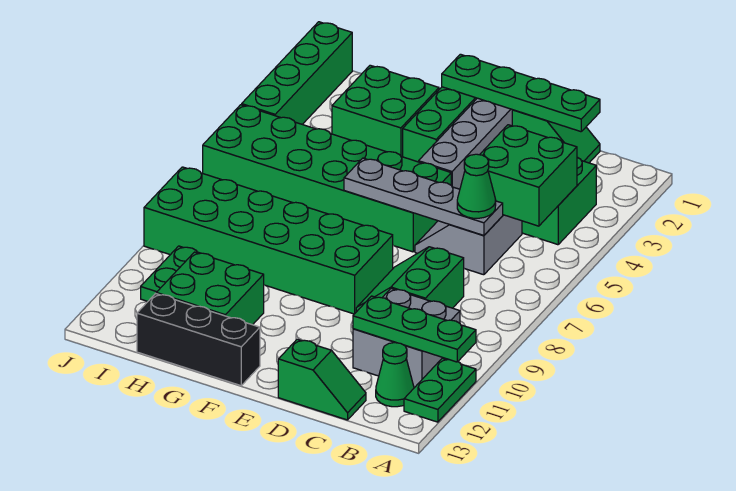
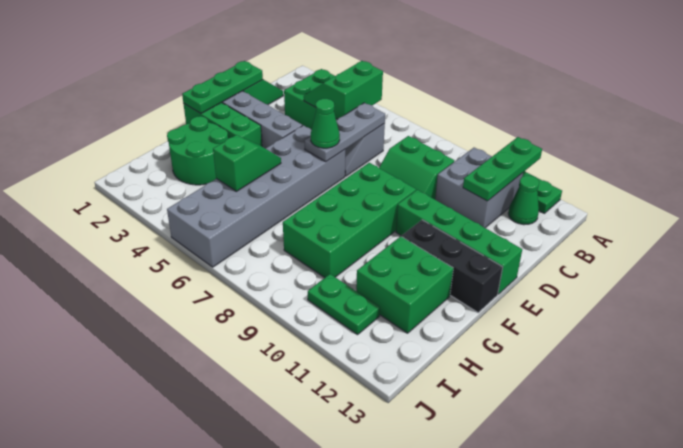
green 2x2 brick [480,125,577,226] -> green 2x2 slope [304,61,383,119]
green 1x4 plate [442,54,600,132] -> green 1x3 plate [182,61,263,113]
grey 1x4 plate [344,158,503,235] -> grey 1x3 plate [305,103,385,161]
green 1x1 cone [457,154,496,218] -> green 1x1 cone moved to [311,99,340,148]
green 1x2 slope [278,339,366,420] -> green 1x2 slope moved to [213,135,281,191]
green 2x6 brick [203,105,451,252] -> grey 2x6 brick [167,125,346,267]
green 2x6 brick [144,167,393,314] -> green 2x4 brick [283,163,416,278]
black 1x3 brick [137,294,260,386] -> black 1x3 brick turned to [402,220,503,313]
green 2x2 brick [332,65,439,157] -> green 2x2 round brick [167,116,228,185]
green 1x4 brick [242,22,352,124] -> green 1x4 brick moved to [396,190,522,294]

